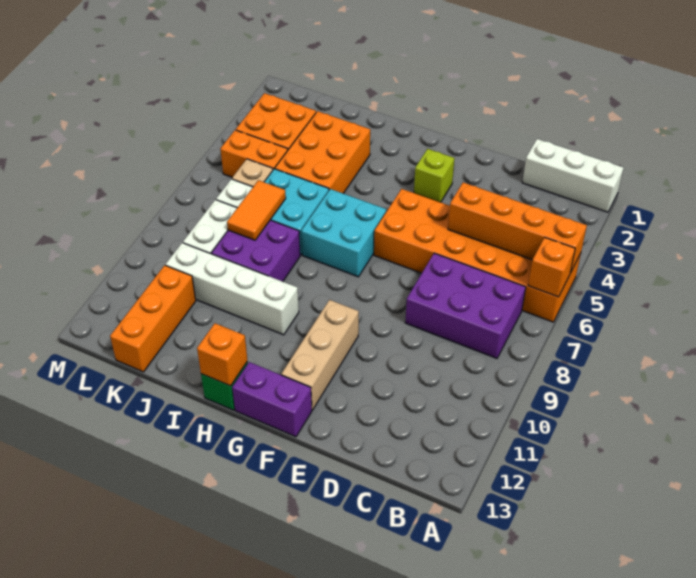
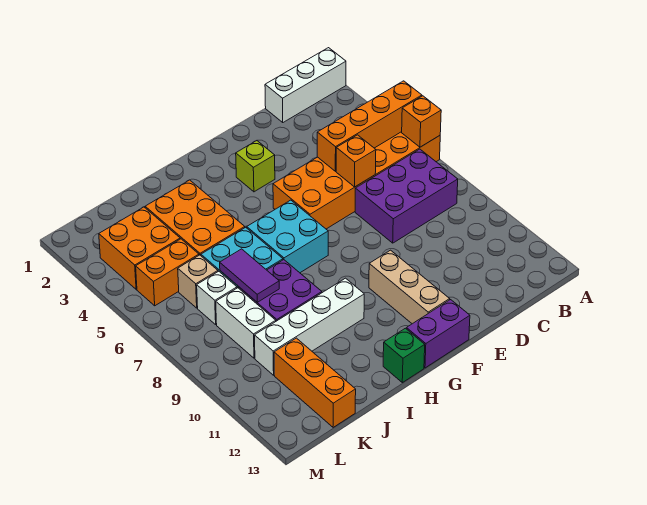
orange 1x1 brick [197,323,248,386] -> orange 1x1 brick moved to [336,135,376,187]
orange 1x2 tile [227,180,286,240] -> purple 1x2 tile [220,249,279,302]

